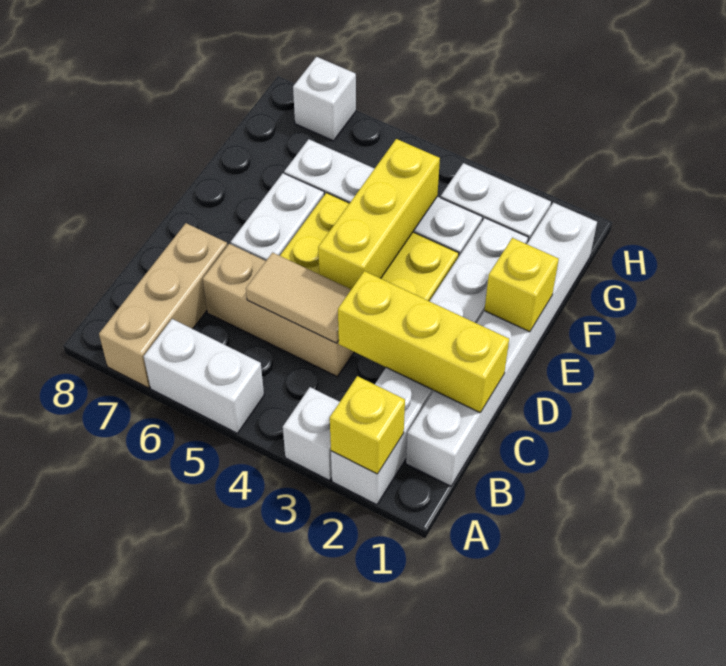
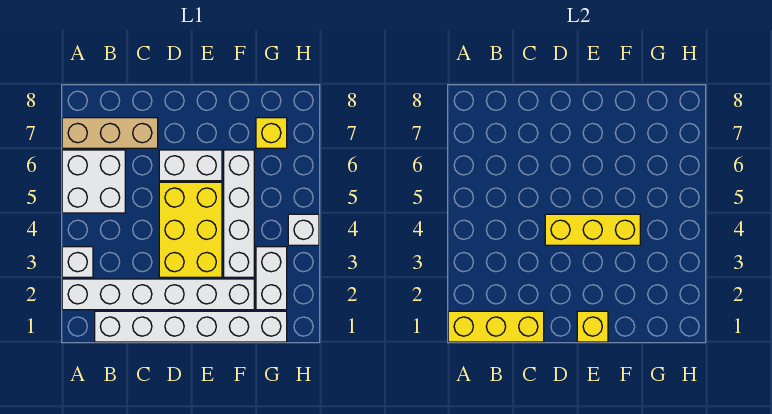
yellow 1x1 brick [330,376,405,474] -> yellow 1x1 brick moved to [256,118,287,148]
white 1x2 brick [144,319,264,433] -> white 2x2 brick [62,150,125,213]
yellow 1x3 brick [338,271,509,412] -> yellow 1x3 brick turned to [448,311,544,342]
tan 1x3 brick [203,244,354,376] -> none
tan 1x2 tile [246,253,351,343] -> none
white 1x1 brick [293,57,356,141] -> white 1x1 brick moved to [288,214,319,245]

